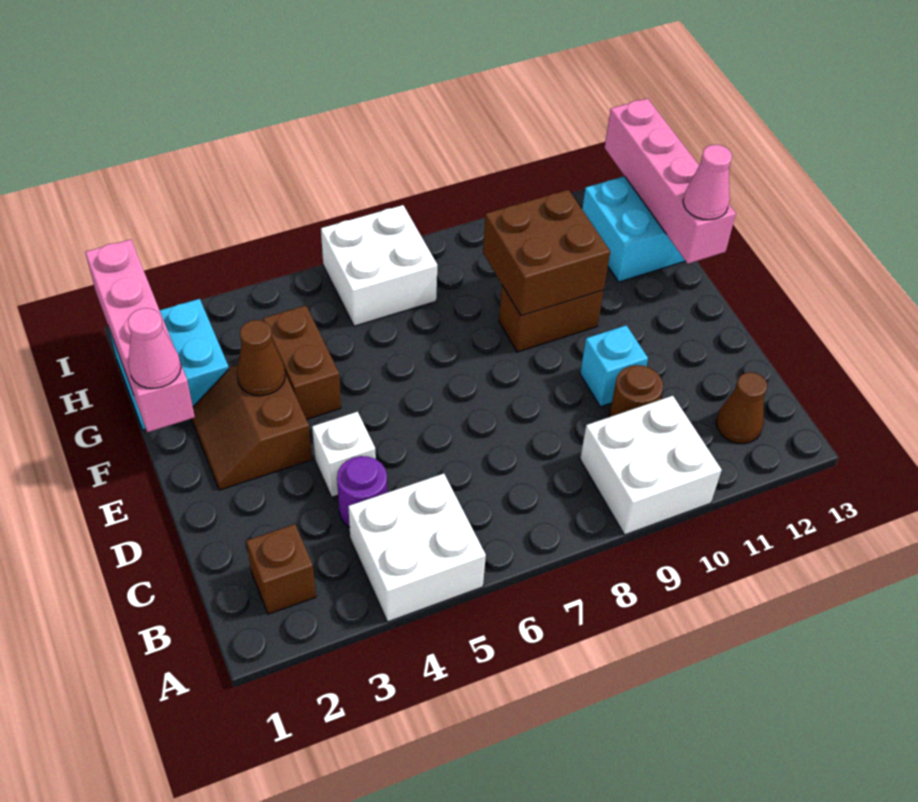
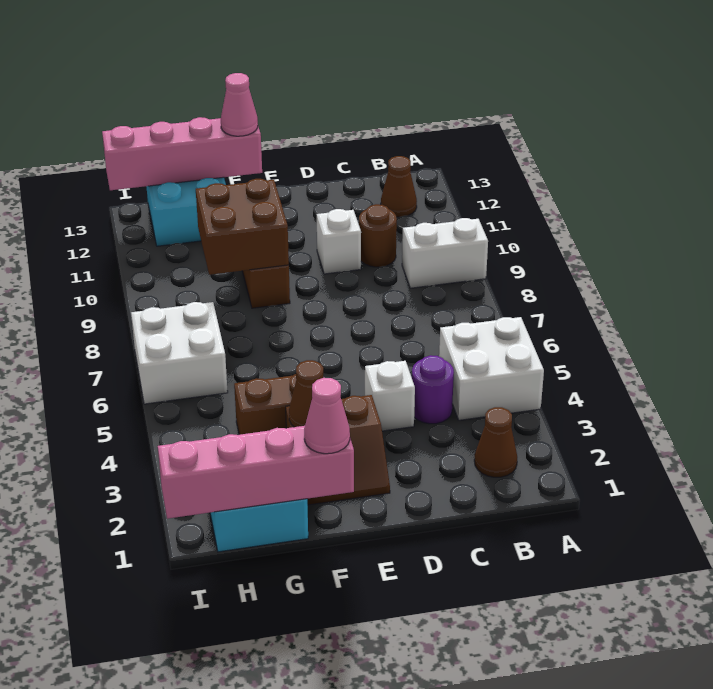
white 2x2 brick [580,396,722,535] -> white 1x2 brick [402,218,488,288]
brown 1x1 brick [246,524,316,614] -> brown 1x1 cone [474,407,517,477]
cyan 1x1 brick [580,325,648,407] -> white 1x1 brick [317,209,361,274]

